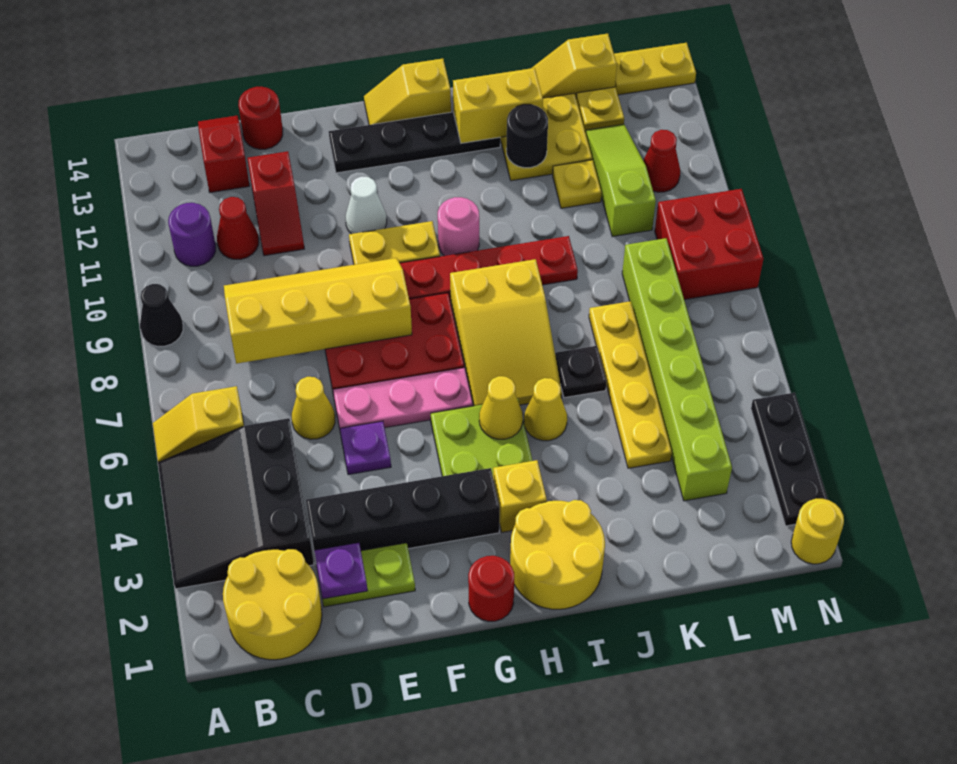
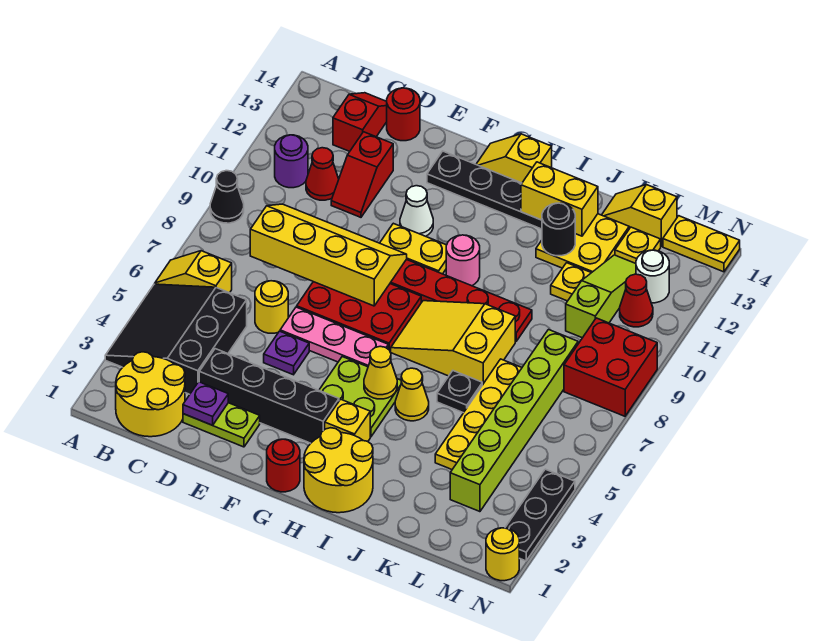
yellow 1x1 cone [292,377,335,439] -> yellow 1x1 round brick [255,281,288,333]
yellow 2x3 slope [450,259,562,406] -> yellow 2x3 slope turned to [391,301,515,385]
none -> white 1x1 round brick [636,250,669,303]

